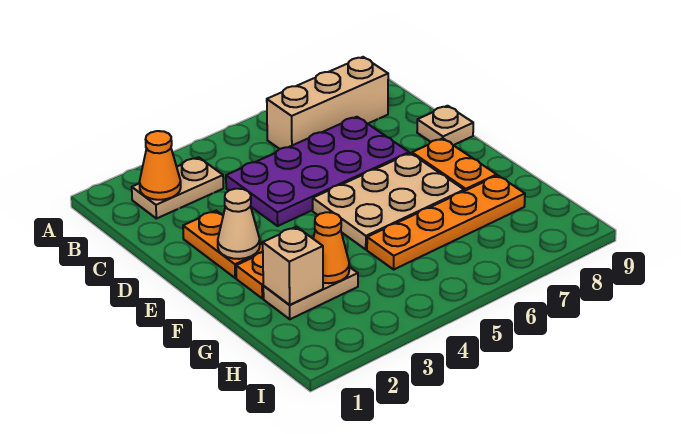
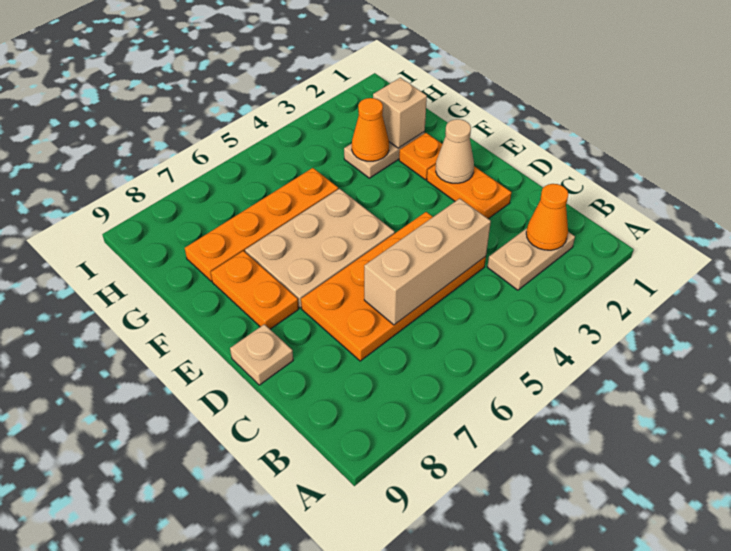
tan 1x3 brick [267,57,388,149] -> tan 1x3 brick moved to [364,199,491,325]
purple 2x4 plate [226,117,409,226] -> orange 2x4 plate [301,212,486,361]

